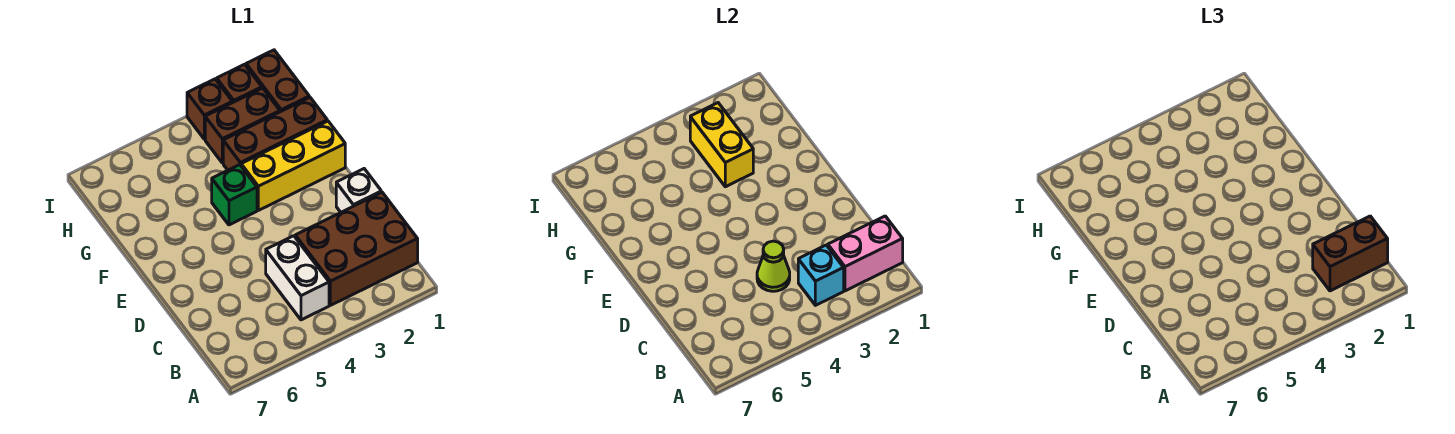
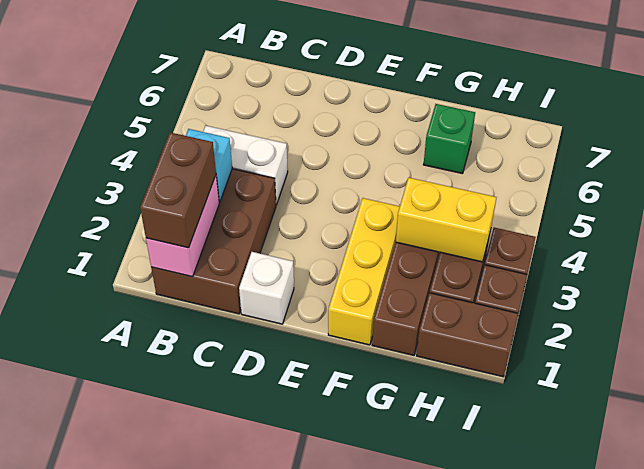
lime 1x1 cone [757,241,790,291] -> none
green 1x1 brick [212,165,257,225] -> green 1x1 brick moved to [423,104,475,174]

